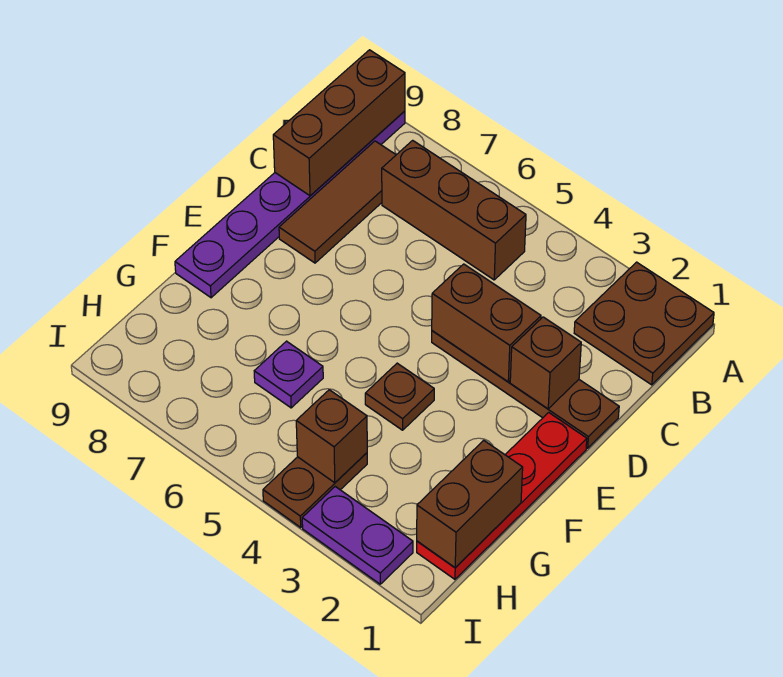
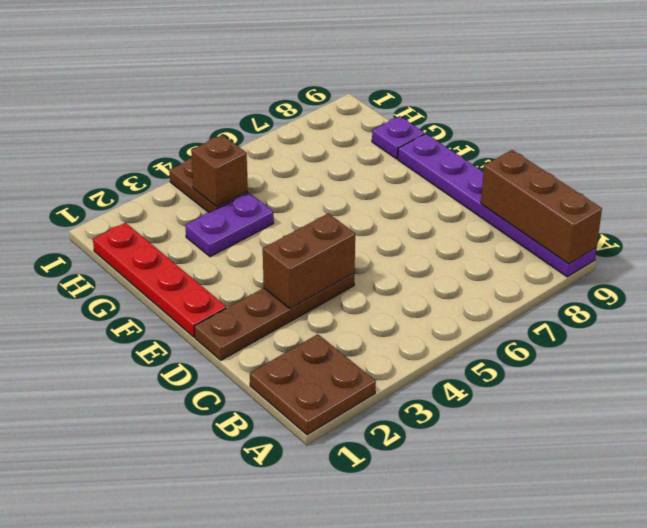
brown 1x3 brick [382,140,526,280] -> none
brown 1x3 tile [279,141,396,263] -> none
brown 1x1 brick [510,317,581,409] -> none
brown 1x1 plate [365,363,434,430] -> none
brown 1x2 brick [417,440,523,568] -> none
purple 1x1 plate [254,341,323,408] -> purple 1x1 plate moved to [372,116,425,159]
purple 1x2 plate [302,487,413,584] -> purple 1x2 plate moved to [185,193,274,257]

